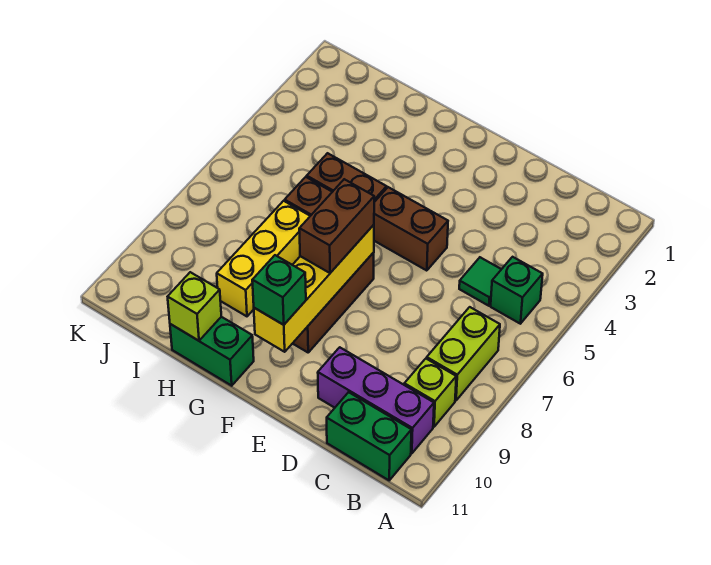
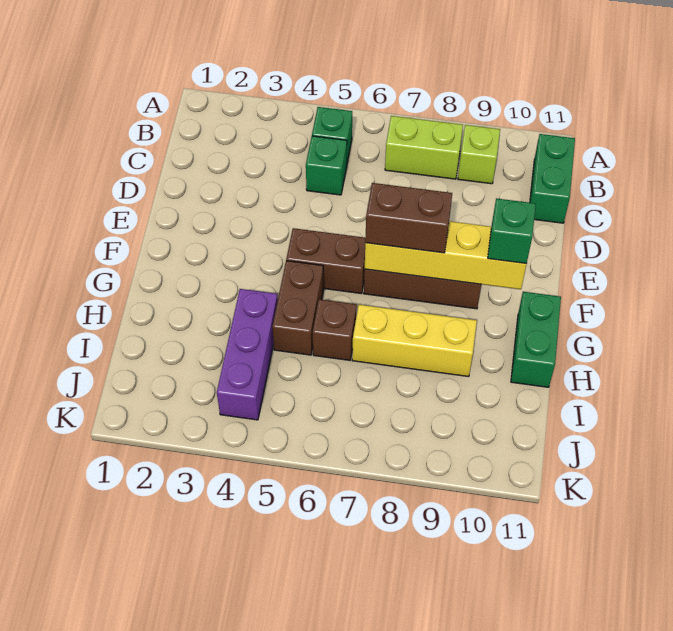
purple 1x3 brick [318,347,434,454] -> purple 1x3 brick moved to [217,289,278,420]
green 1x1 tile [459,257,501,306] -> green 1x1 brick [306,136,347,195]
brown 1x2 brick [374,187,448,271] -> brown 1x2 brick turned to [286,228,366,294]
lime 1x1 brick [168,272,221,341] -> none

